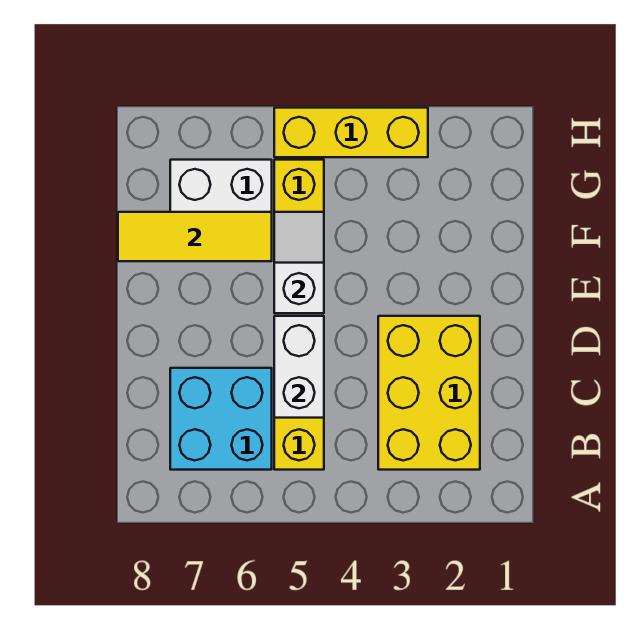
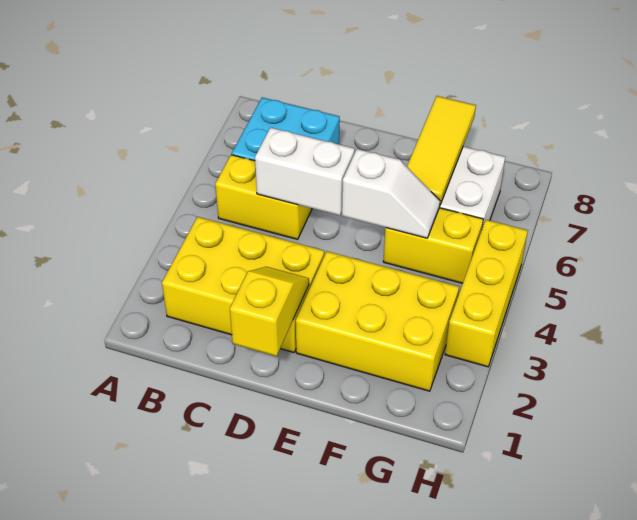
none -> yellow 1x2 slope [230,267,309,356]
none -> yellow 2x3 brick [296,251,459,391]

